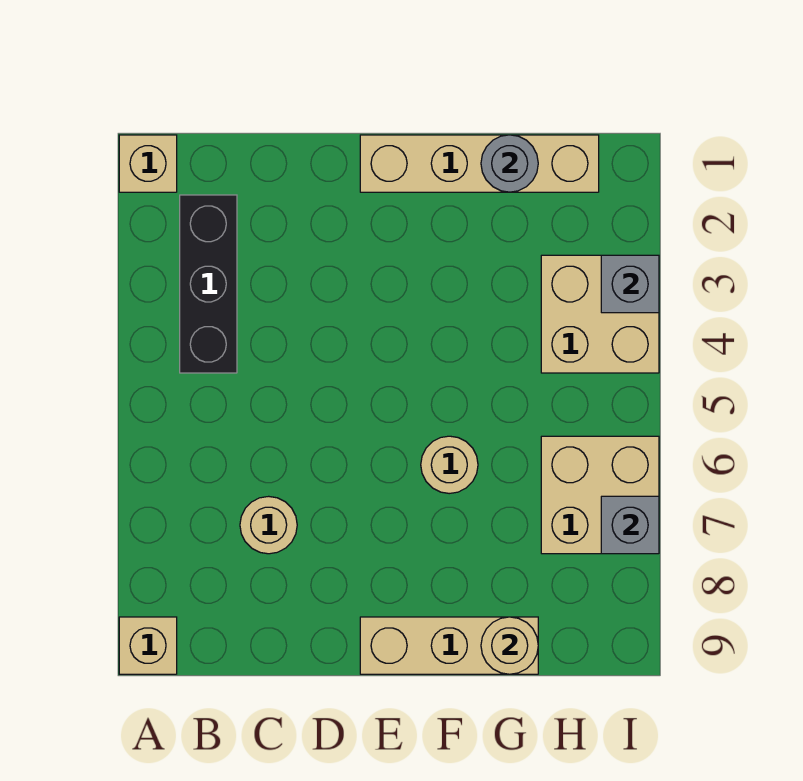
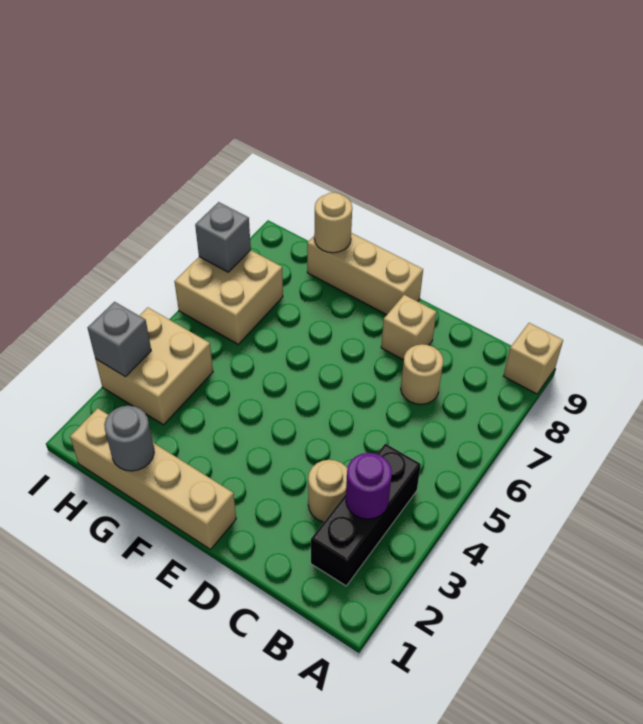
tan 1x1 brick [119,135,177,192] -> tan 1x1 brick moved to [381,295,437,360]
none -> purple 1x1 round brick [346,453,392,519]
tan 1x1 round brick [421,436,478,494] -> tan 1x1 round brick moved to [308,460,347,522]

